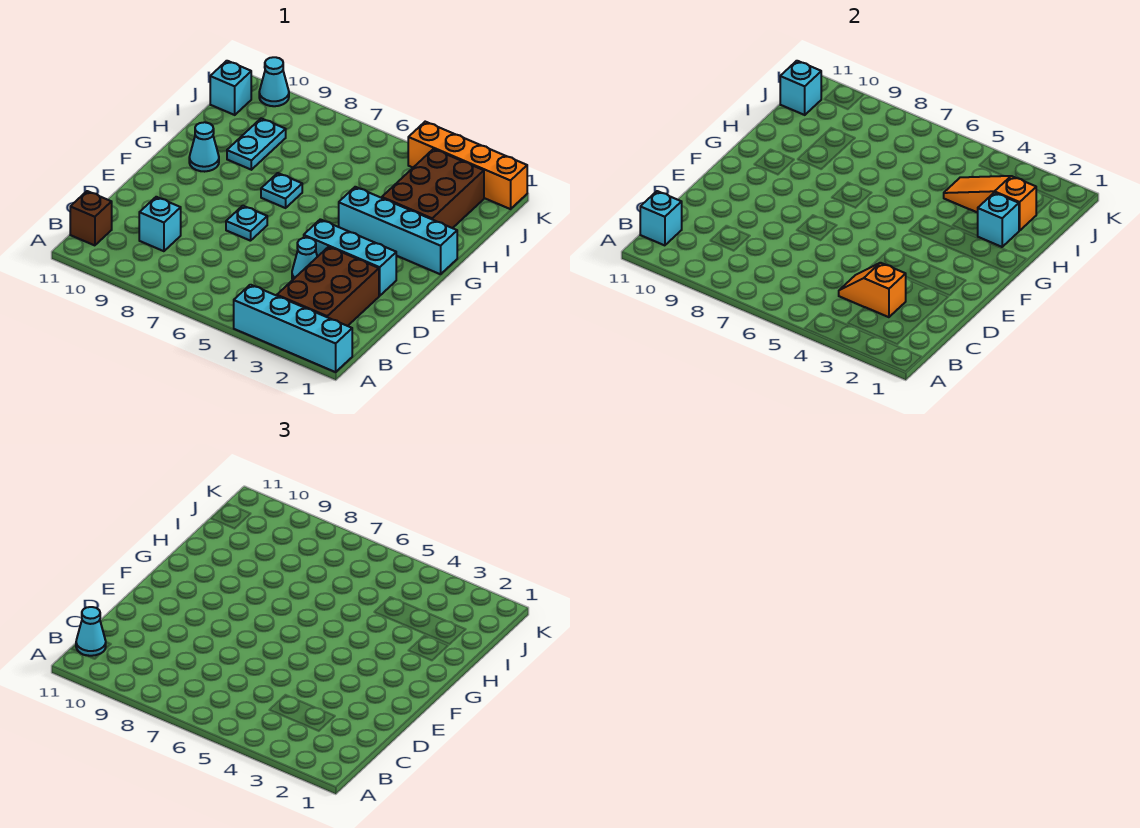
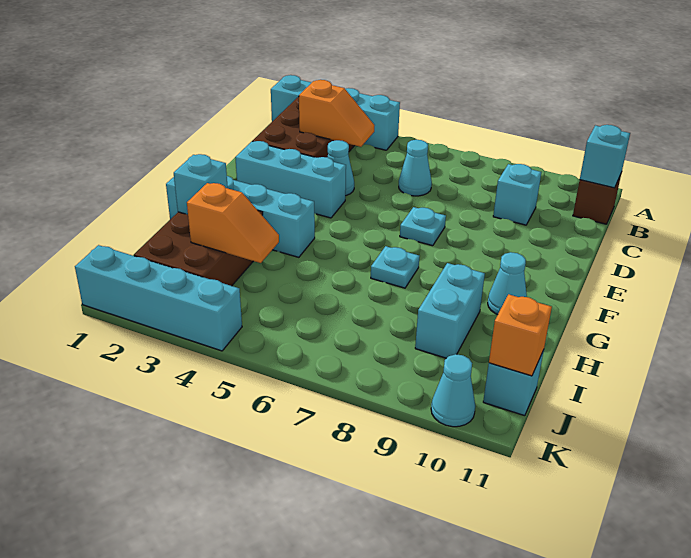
cyan 1x1 cone [76,607,106,656] -> cyan 1x1 cone moved to [399,140,432,196]
cyan 1x2 plate [227,118,286,170] -> cyan 1x2 brick [415,263,485,358]
orange 1x3 slope [944,176,1036,231] -> orange 1x2 slope [187,183,279,263]
cyan 1x1 brick [780,61,821,115] -> orange 1x1 brick [489,294,552,376]
orange 1x4 brick [408,122,527,209] -> cyan 1x4 brick [75,245,242,351]

